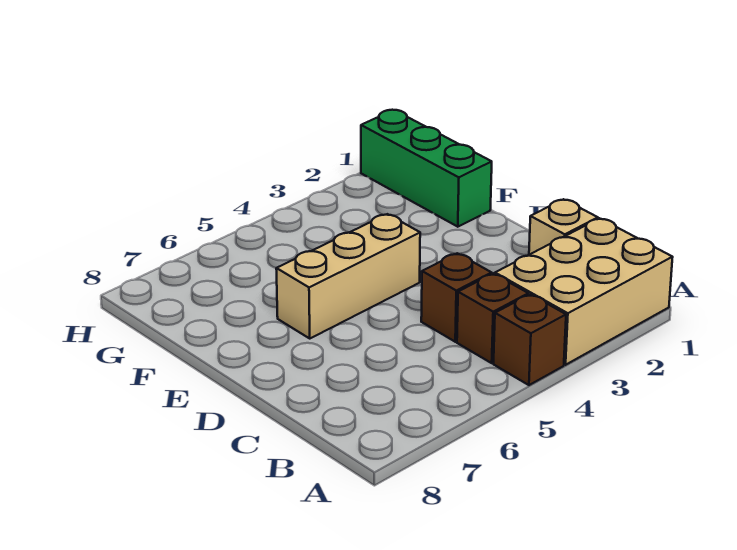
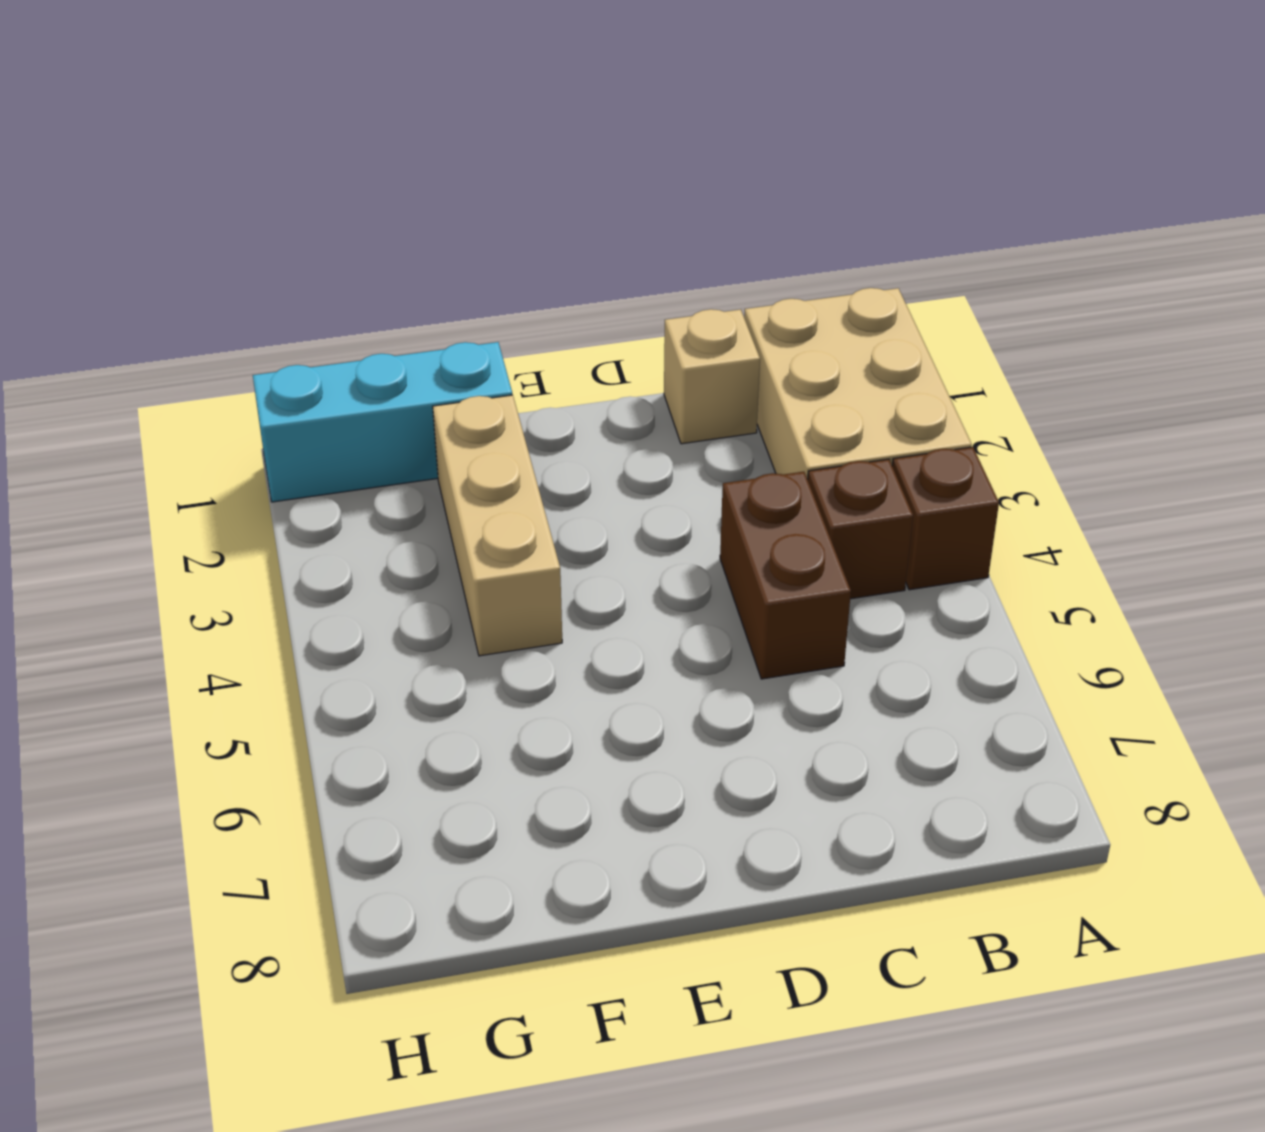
brown 1x1 brick [421,253,492,342] -> brown 1x2 brick [720,472,851,679]
tan 1x3 brick [276,214,420,338] -> tan 1x3 brick moved to [433,395,562,656]
green 1x3 brick [361,110,492,227] -> cyan 1x3 brick [253,342,512,502]

